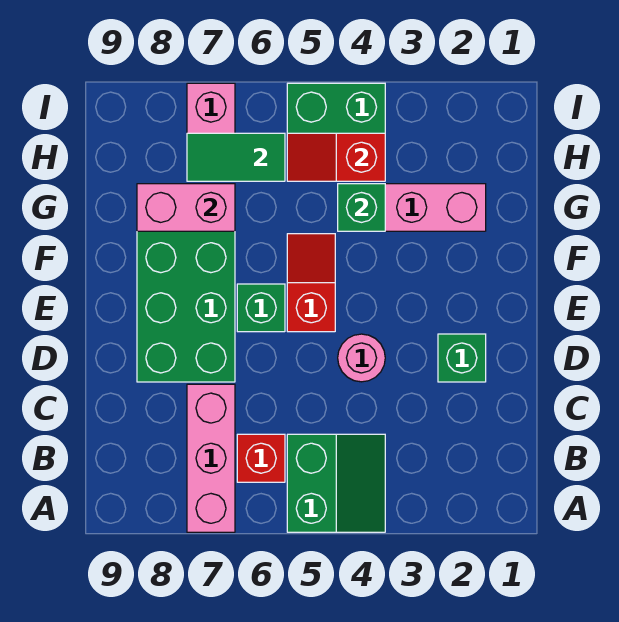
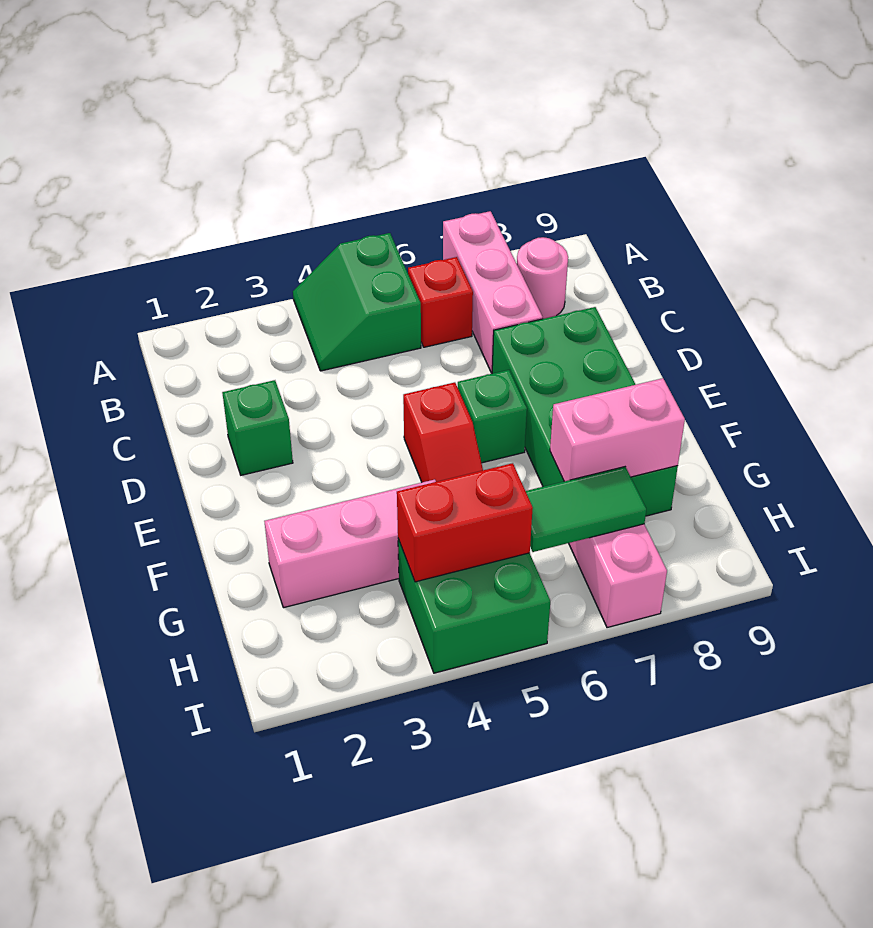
pink 1x1 round brick [338,334,385,382] -> pink 1x1 round brick moved to [517,237,568,319]
green 1x1 brick [338,184,385,231] -> none
red 1x2 slope [287,133,385,181] -> red 1x2 brick [397,463,533,582]

